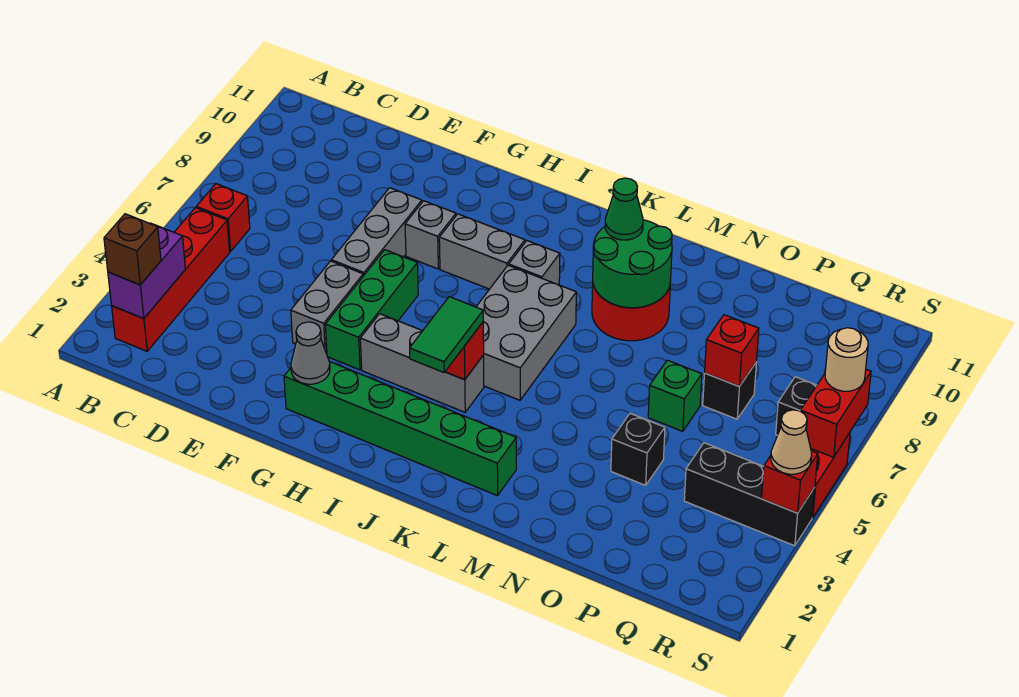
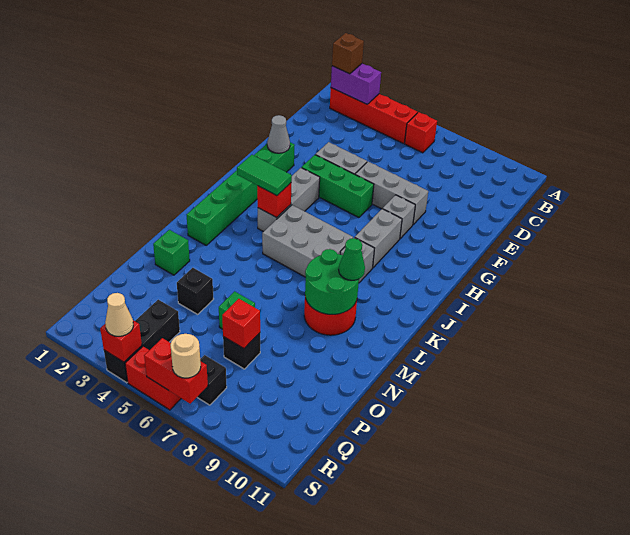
none -> green 1x1 brick [153,230,190,275]

